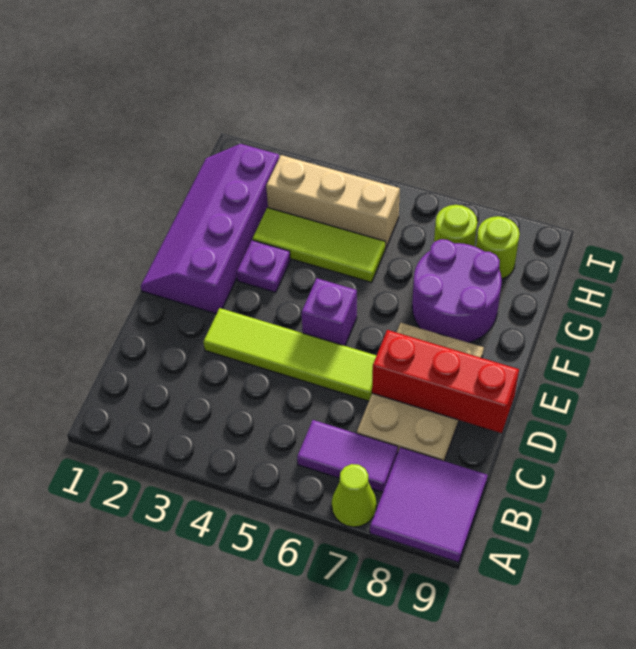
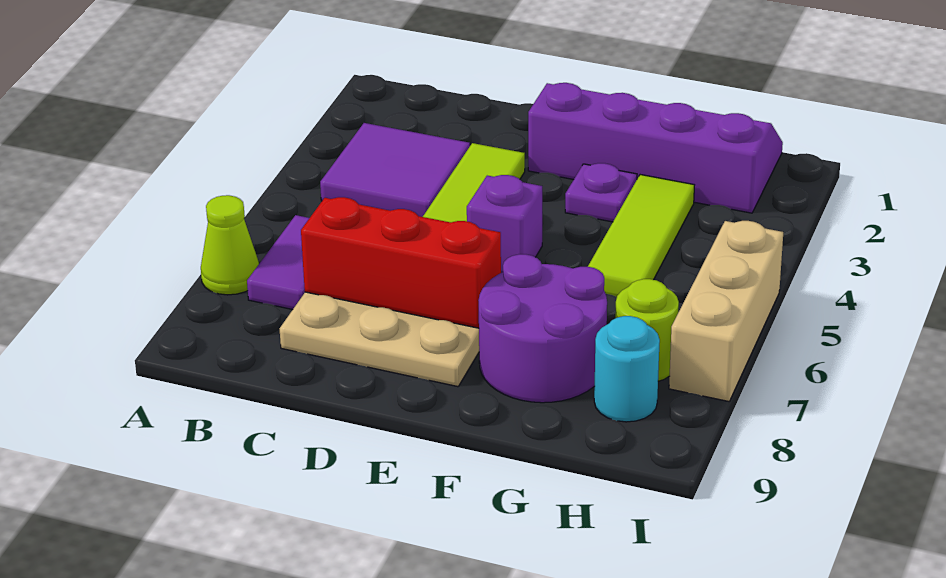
purple 2x2 tile [370,447,487,563] -> purple 2x2 tile moved to [320,123,470,217]
red 1x3 brick [372,330,519,433] -> red 1x3 brick turned to [301,197,501,328]
tan 1x3 brick [266,155,400,249] -> tan 1x3 brick moved to [669,221,783,401]
lime 1x1 round brick [476,216,520,279] -> cyan 1x1 round brick [594,316,660,422]

